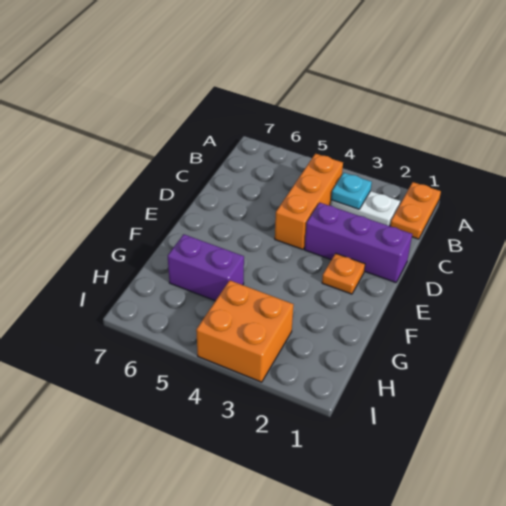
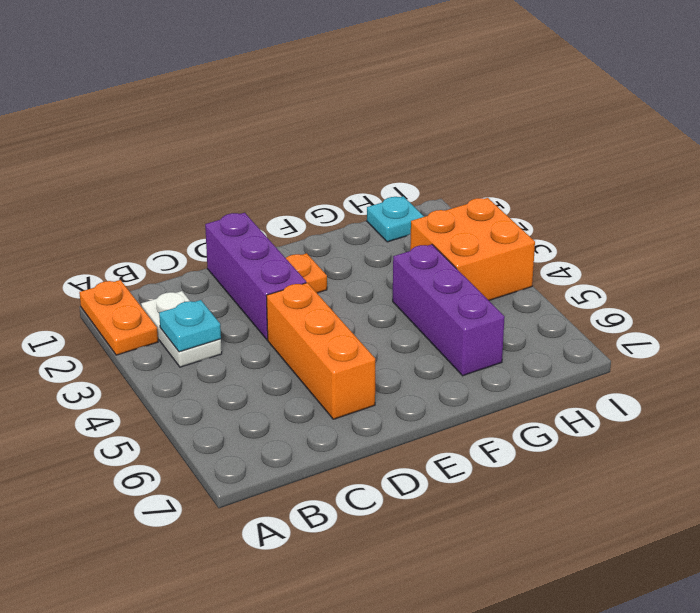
orange 1x2 plate [390,182,441,239] -> orange 1x2 plate turned to [79,280,158,355]
orange 1x3 brick [275,154,343,249] -> orange 1x3 brick turned to [266,283,375,419]
purple 1x2 brick [168,234,244,301] -> purple 1x3 brick [393,244,505,376]
none -> cyan 1x1 plate [367,196,424,242]

